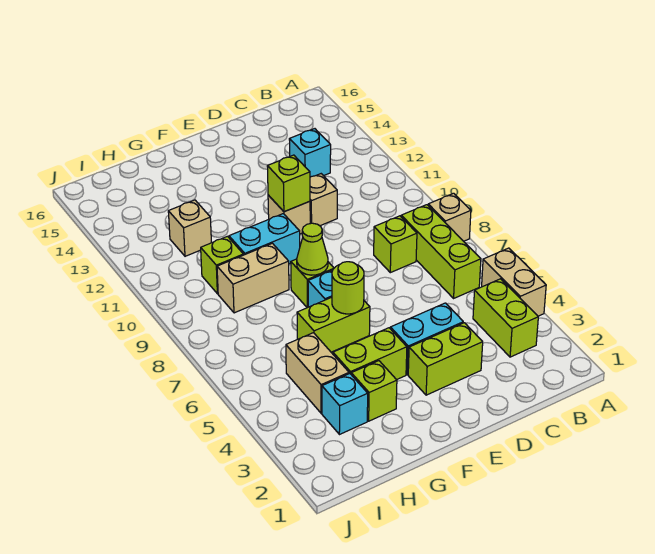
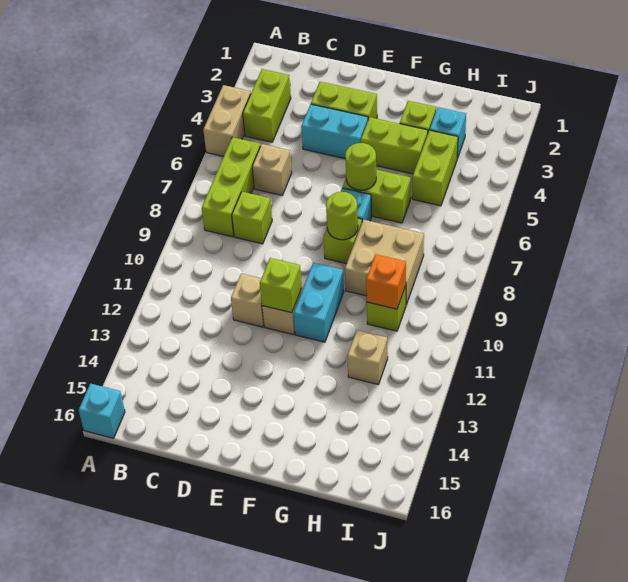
tan 1x1 brick [428,193,471,241] -> tan 1x1 brick moved to [252,144,292,195]
cyan 1x1 brick [289,129,331,177] -> cyan 1x1 brick moved to [79,384,125,438]
lime 1x1 cone [297,223,328,275] -> lime 1x1 round brick [326,192,358,240]
cyan 1x2 brick [229,214,300,264] -> cyan 1x2 brick turned to [294,263,344,342]
tan 1x2 brick [217,243,289,313] -> tan 2x2 brick [345,220,424,305]
tan 1x2 brick [286,333,349,413] -> lime 1x2 brick [412,130,458,206]
none -> orange 1x1 brick [366,254,406,309]

